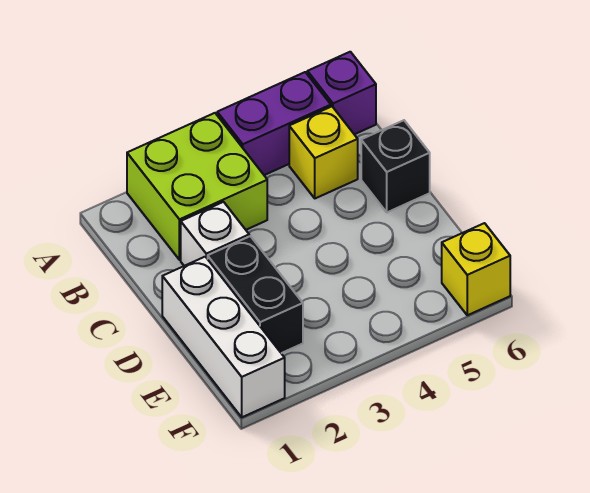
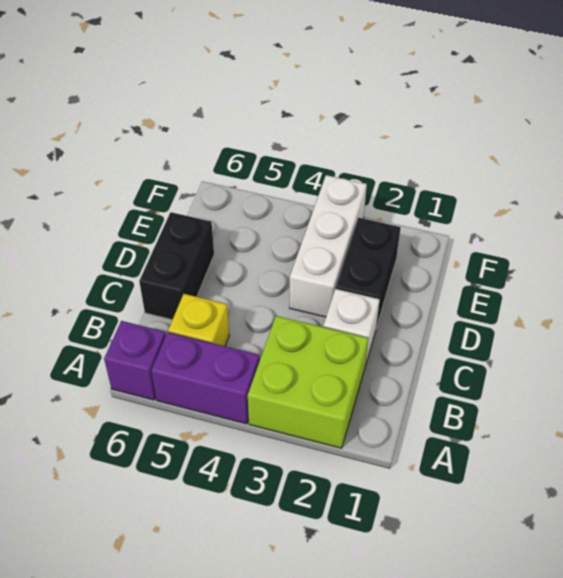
black 1x1 brick [361,120,430,212] -> black 1x2 brick [139,212,214,320]
white 1x3 brick [162,257,285,417] -> white 1x3 brick moved to [289,175,367,317]
yellow 1x1 brick [442,223,510,315] -> none

